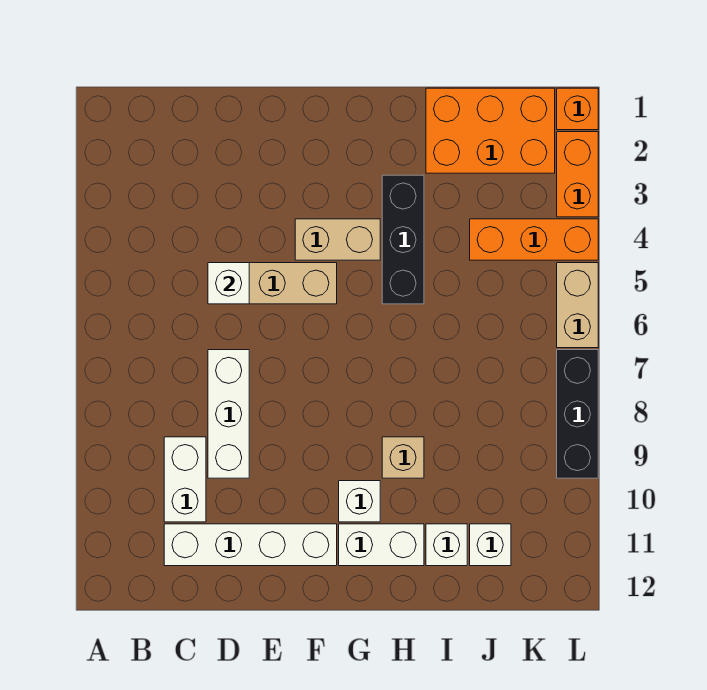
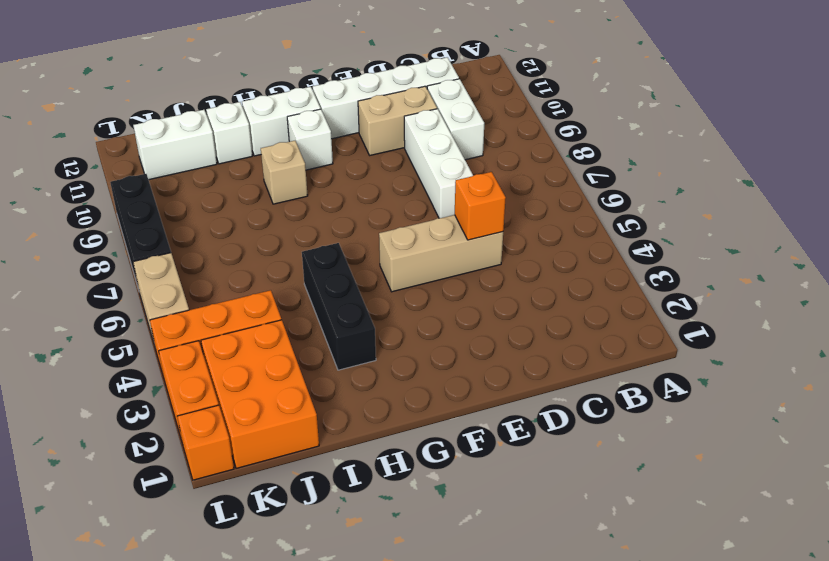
white 1x1 brick [208,263,249,304] -> orange 1x1 brick [455,172,506,240]
tan 1x2 brick [295,219,380,260] -> tan 1x2 brick moved to [358,86,437,155]
orange 2x3 brick [426,88,555,173] -> orange 2x3 brick turned to [201,320,319,468]
white 1x1 brick [470,524,511,566] -> white 1x2 brick [133,110,217,180]

